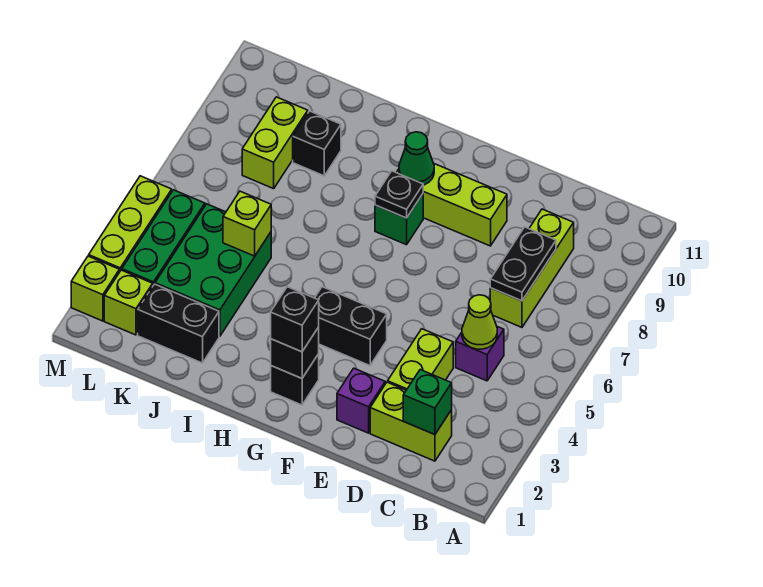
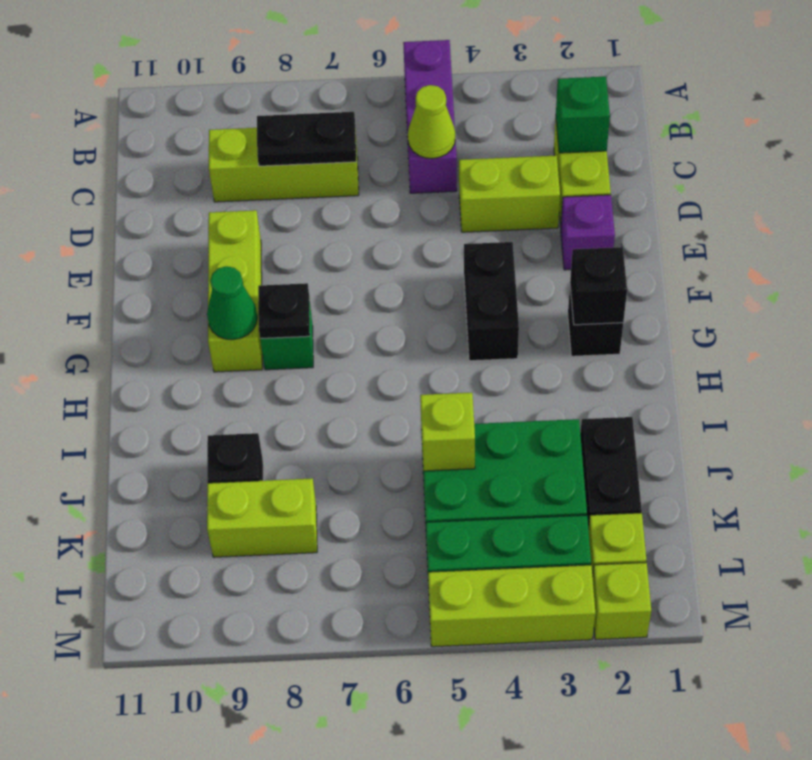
purple 1x1 brick [456,327,504,381] -> purple 1x3 brick [403,40,457,193]
black 1x1 brick [271,287,319,352] -> none

